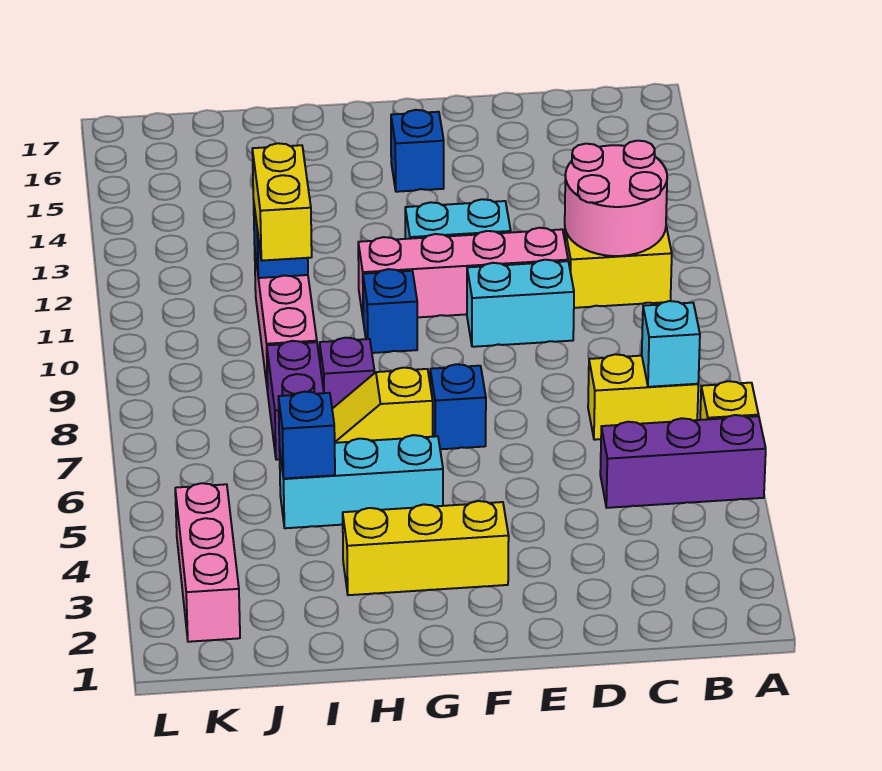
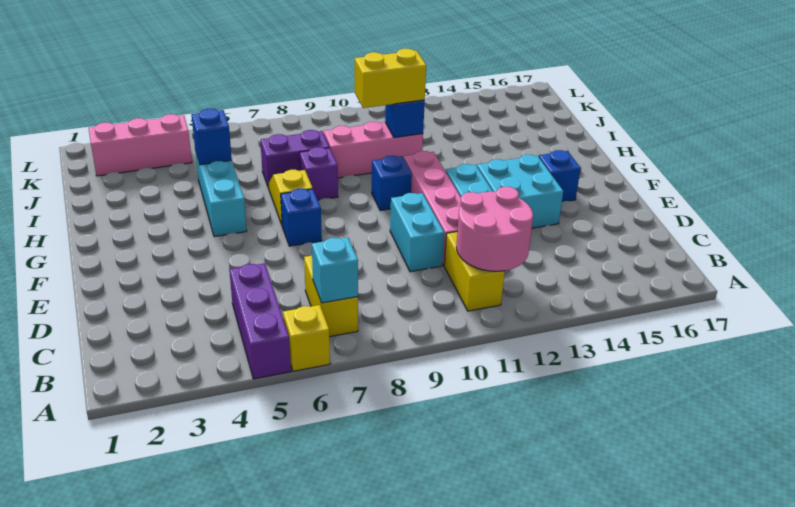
none -> cyan 2x2 brick [477,155,563,228]
yellow 1x3 brick [343,501,509,595] -> none

